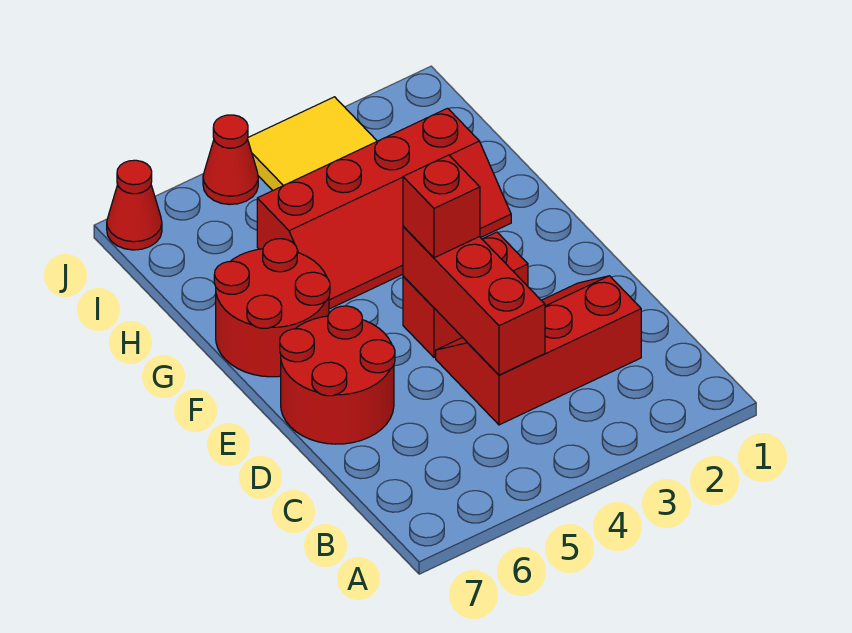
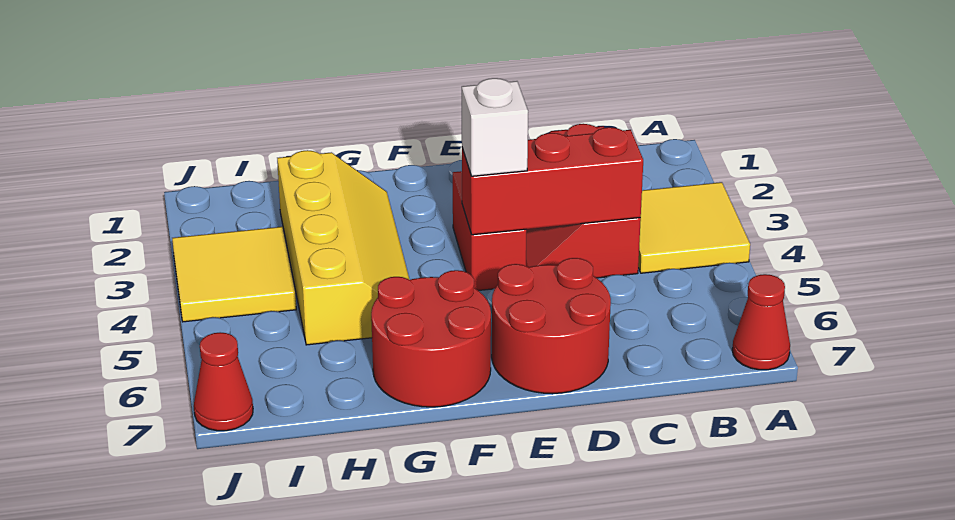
none -> yellow 2x2 tile [638,182,750,273]
red 1x1 brick [403,155,480,258] -> white 1x1 brick [462,78,528,176]
red 2x4 slope [257,108,511,309] -> yellow 2x4 slope [277,150,410,345]
red 1x1 cone [203,115,258,205] -> red 1x1 cone moved to [732,274,790,370]

